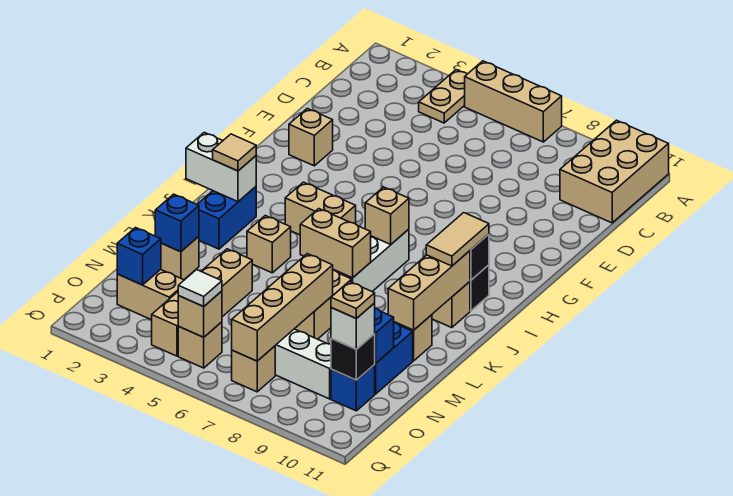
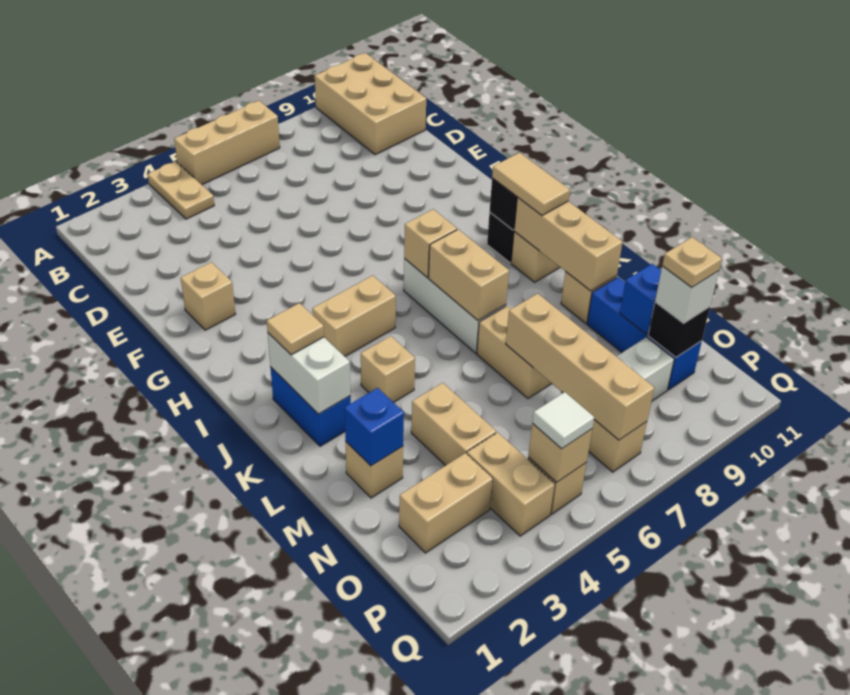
white 1x2 brick [186,132,256,202] -> white 1x2 brick turned to [268,333,350,414]
tan 1x2 brick [300,209,371,278] -> tan 1x2 brick turned to [428,229,509,321]
blue 1x1 brick [117,228,161,285] -> none

